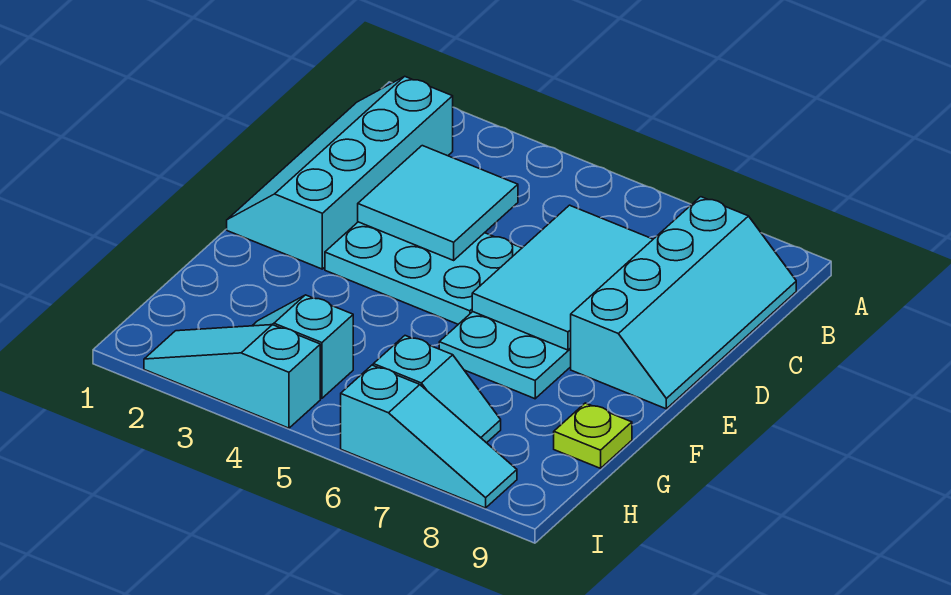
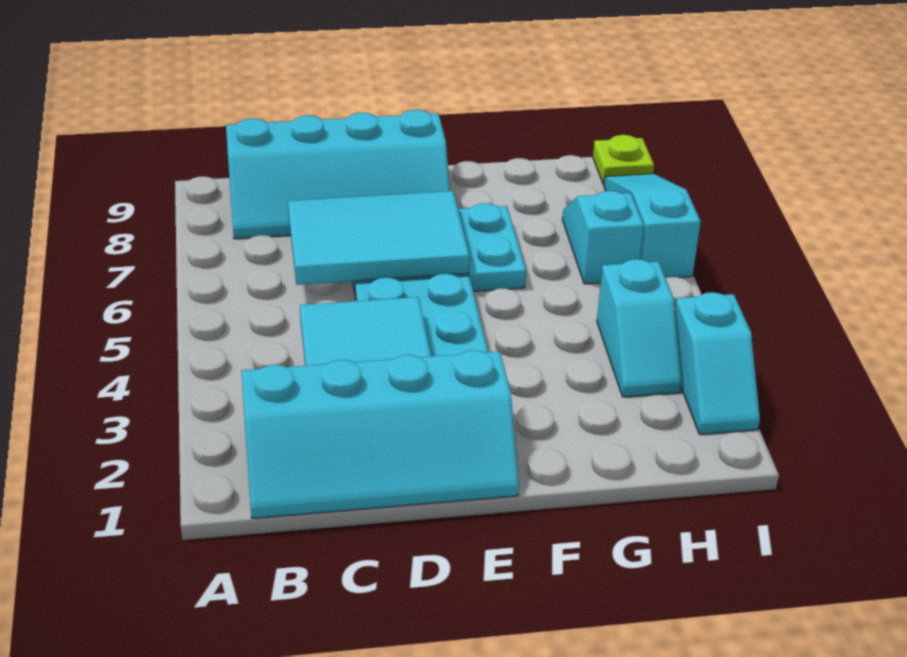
cyan 2x4 slope [571,197,796,409] -> cyan 2x4 slope turned to [226,110,450,239]
lime 1x1 plate [554,403,632,468] -> lime 1x1 plate moved to [593,135,654,185]
cyan 1x3 slope [144,325,320,428] -> cyan 1x2 slope [675,292,760,434]

